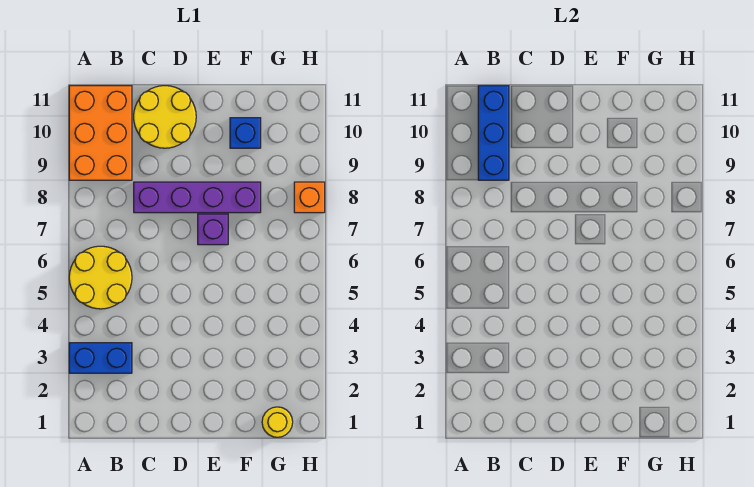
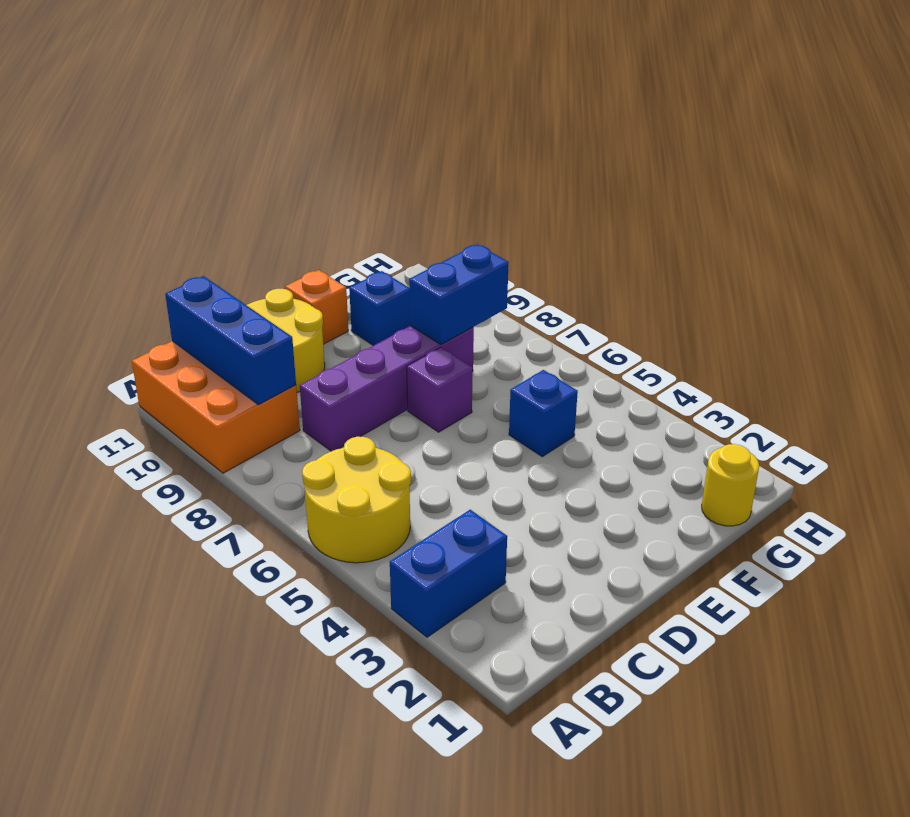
none -> blue 1x1 brick [509,370,578,457]
none -> blue 1x2 brick [409,244,509,345]
orange 1x1 brick [294,182,325,213] -> orange 1x1 brick moved to [285,270,348,344]

